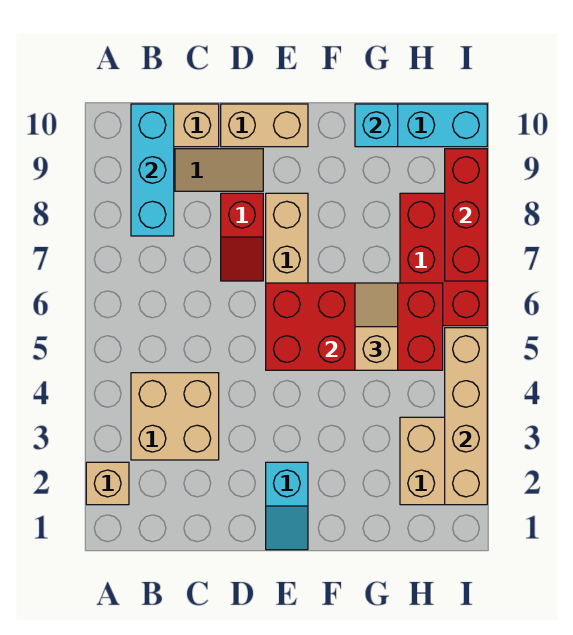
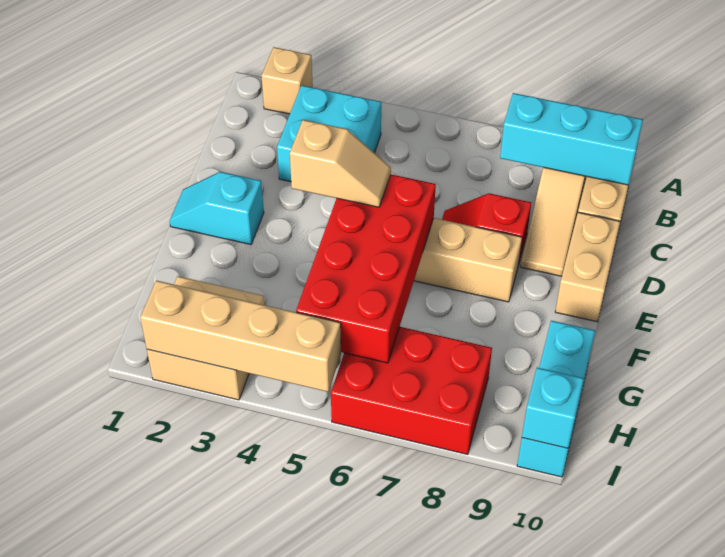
tan 2x2 brick [131,373,219,460] -> cyan 2x2 brick [277,85,381,182]
tan 1x2 slope [355,283,398,370] -> tan 1x2 slope moved to [290,120,391,207]
cyan 1x1 brick [355,104,398,147] -> cyan 1x1 brick moved to [522,368,584,448]
red 1x3 brick [445,149,487,281] -> none

